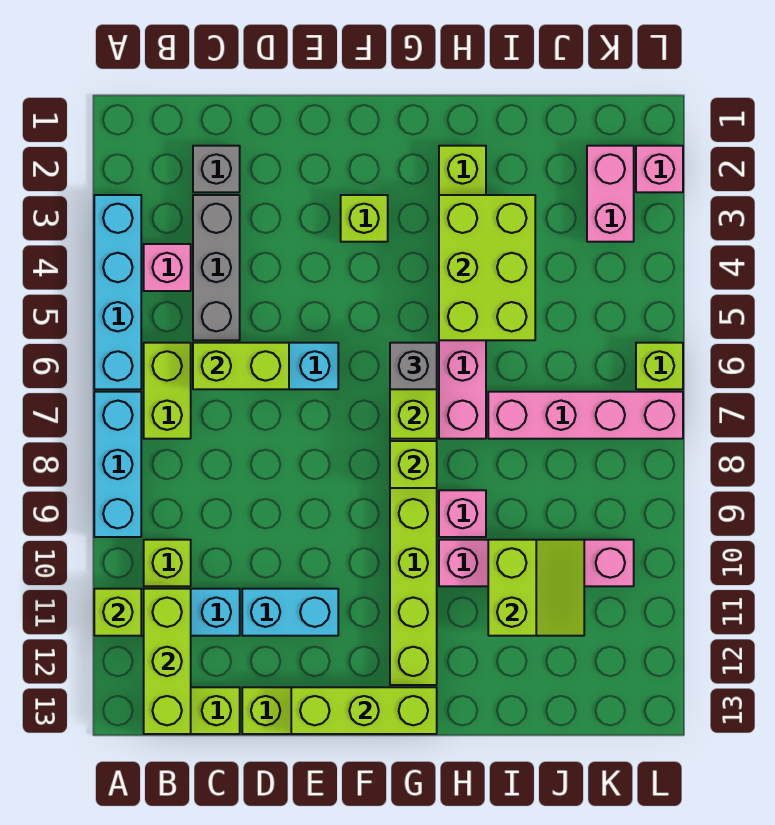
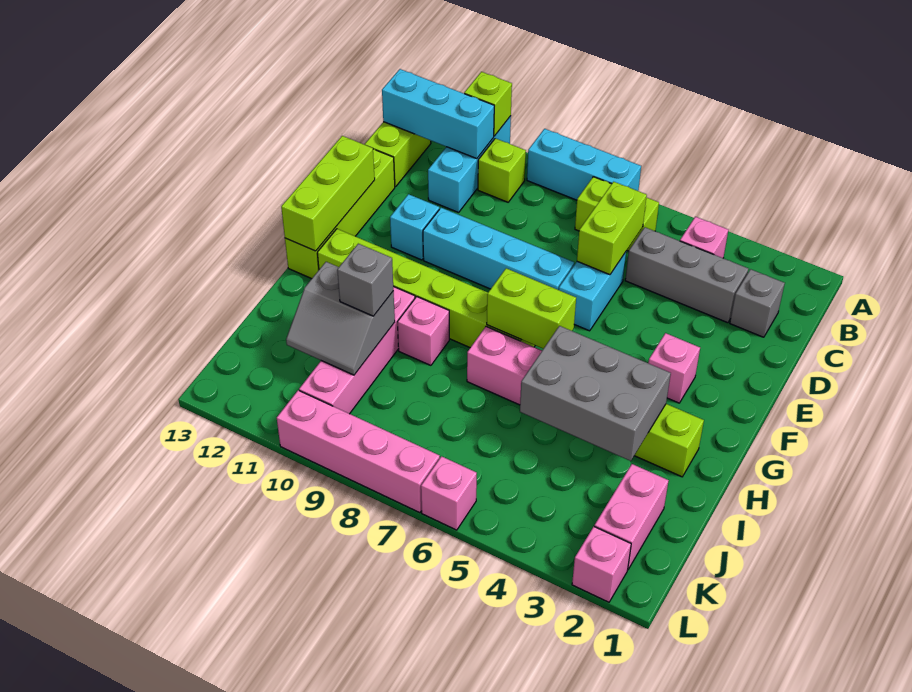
cyan 1x4 brick [94,195,141,389] -> cyan 1x4 brick moved to [423,208,574,290]
lime 1x3 brick [144,589,191,734] -> cyan 1x3 brick [382,69,494,158]
cyan 1x2 brick [242,589,338,636] -> cyan 1x1 brick [390,194,439,260]
lime 1x1 brick [341,195,388,242] -> pink 1x1 brick [648,333,700,403]
grey 1x1 brick [390,343,437,389] -> grey 1x1 brick moved to [337,244,393,316]
lime 1x1 brick [390,441,437,488] -> none
lime 2x3 brick [439,195,535,340] -> grey 2x3 brick [520,326,671,461]
pink 1x4 brick [488,392,683,439] -> pink 1x4 brick turned to [277,390,440,513]
lime 2x2 slope [488,540,584,636] -> grey 2x2 slope [286,262,395,375]
pink 1x2 brick [587,146,634,242] -> pink 1x2 brick turned to [594,464,669,569]
lime 1x1 brick [636,343,683,389] -> pink 1x1 brick [421,456,477,530]

